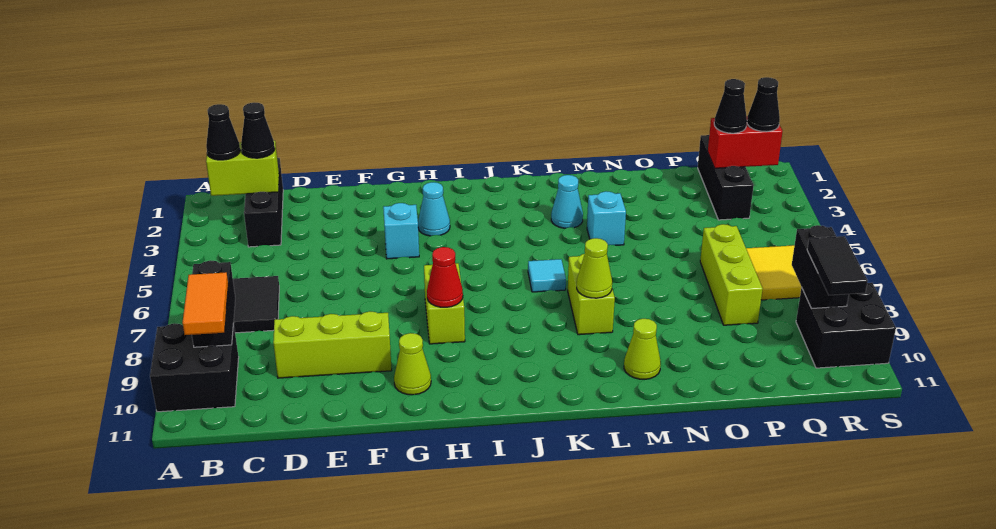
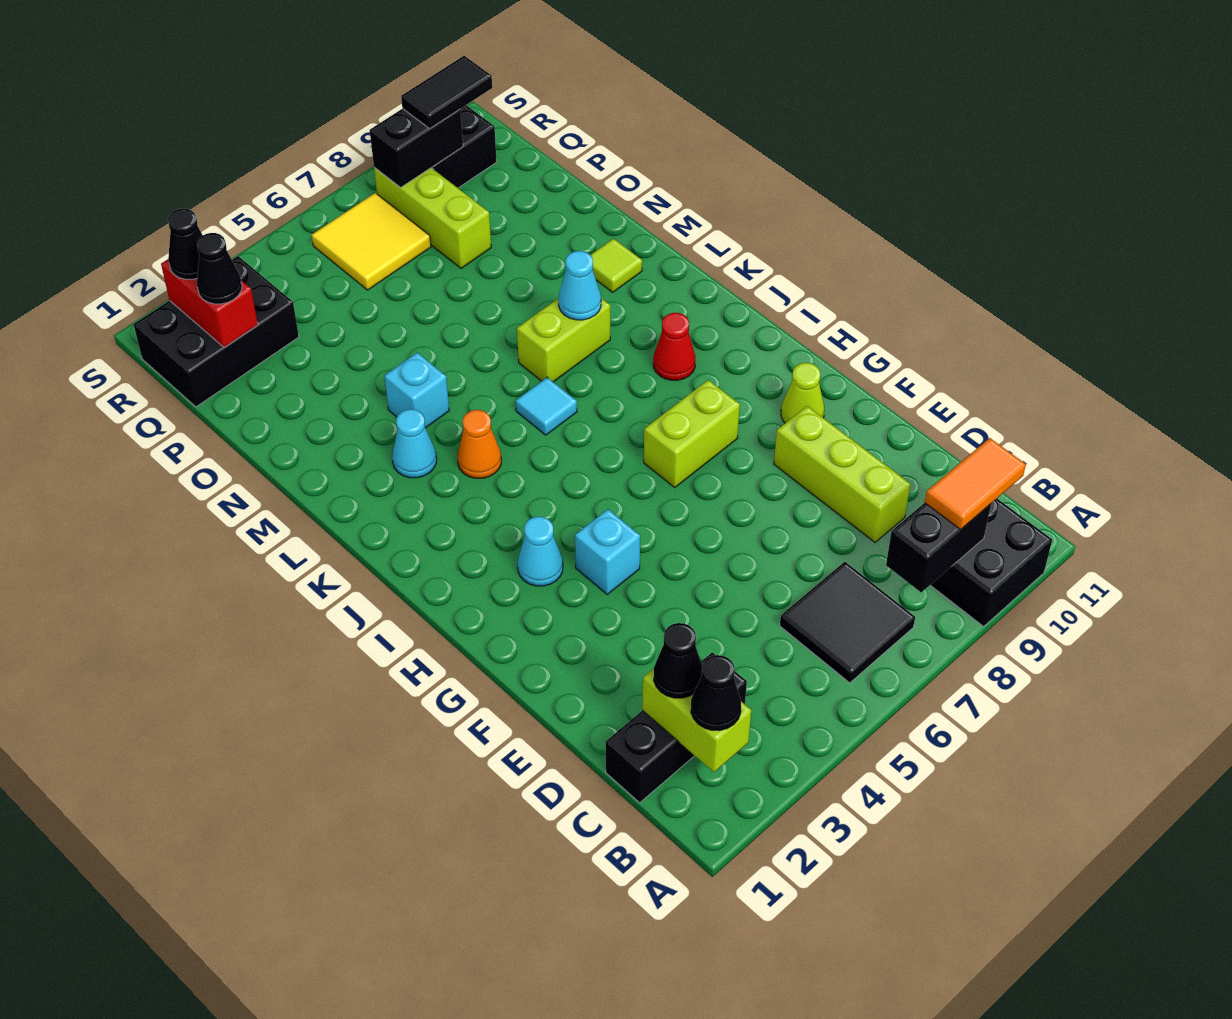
red 1x1 cone [427,247,463,307] -> red 1x1 cone moved to [653,313,695,380]
none -> orange 1x1 cone [457,410,501,478]
lime 1x1 cone [577,238,612,298] -> cyan 1x1 cone [559,251,601,320]
lime 1x1 cone [624,319,661,379] -> lime 1x1 tile [591,239,642,292]
lime 1x3 brick [700,224,763,325] -> lime 1x3 brick turned to [374,168,491,268]
black 1x3 brick [698,135,754,220] -> black 2x3 brick [133,256,299,407]

